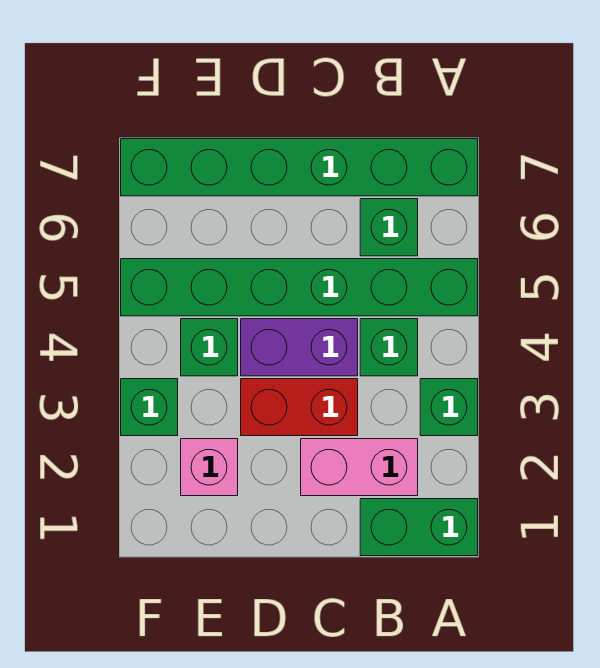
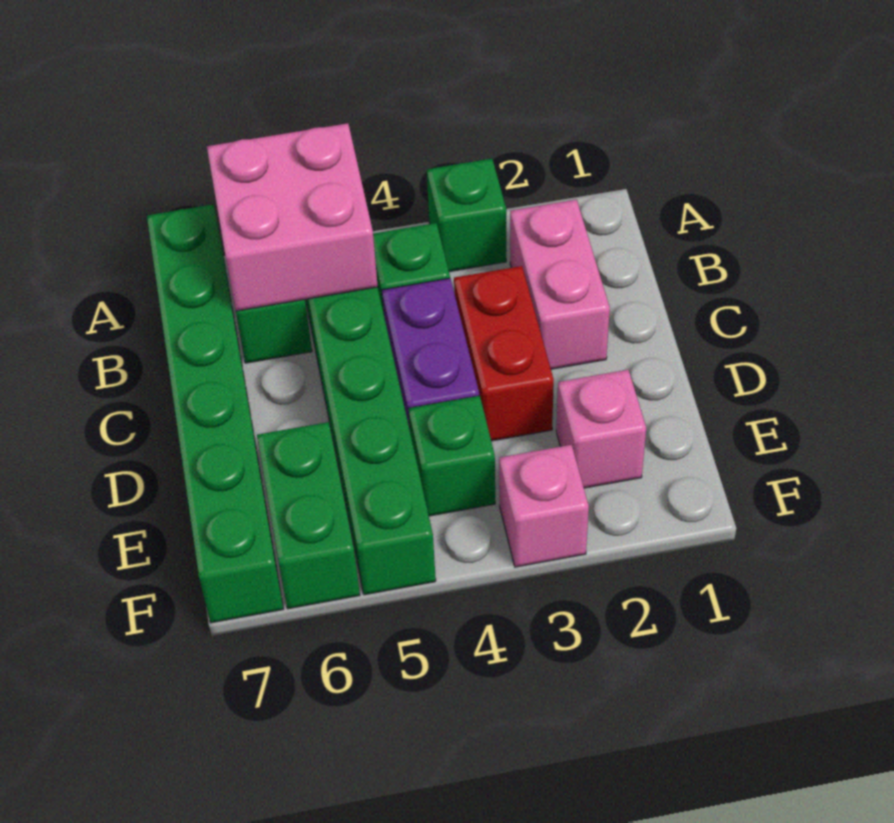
green 1x2 brick [360,499,478,556] -> green 1x2 brick moved to [257,422,360,609]
none -> pink 2x2 brick [207,123,378,311]
green 1x1 brick [121,379,178,436] -> pink 1x1 brick [499,445,589,567]

